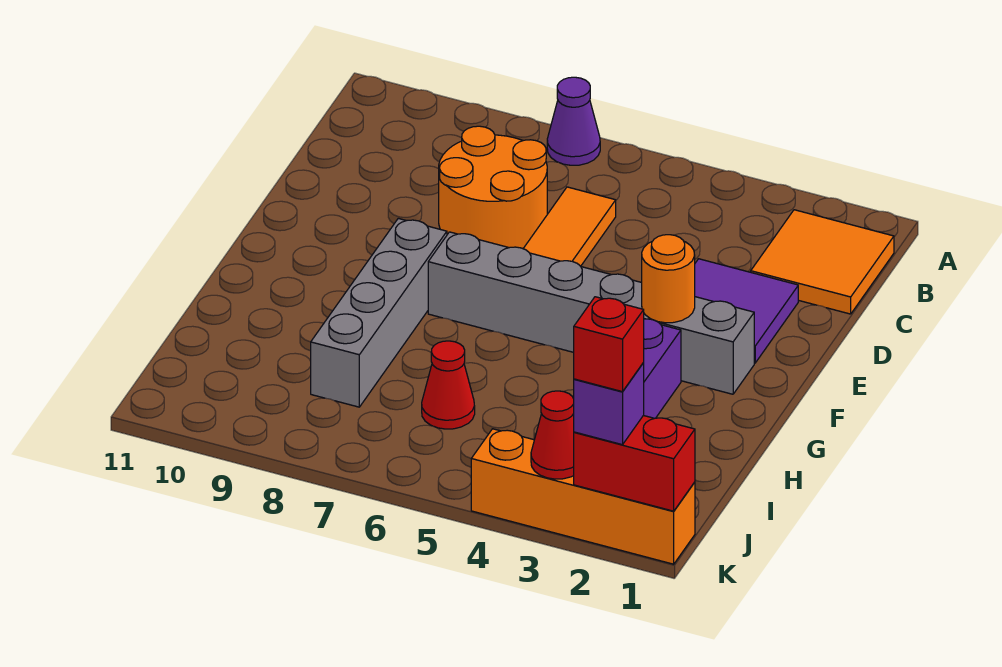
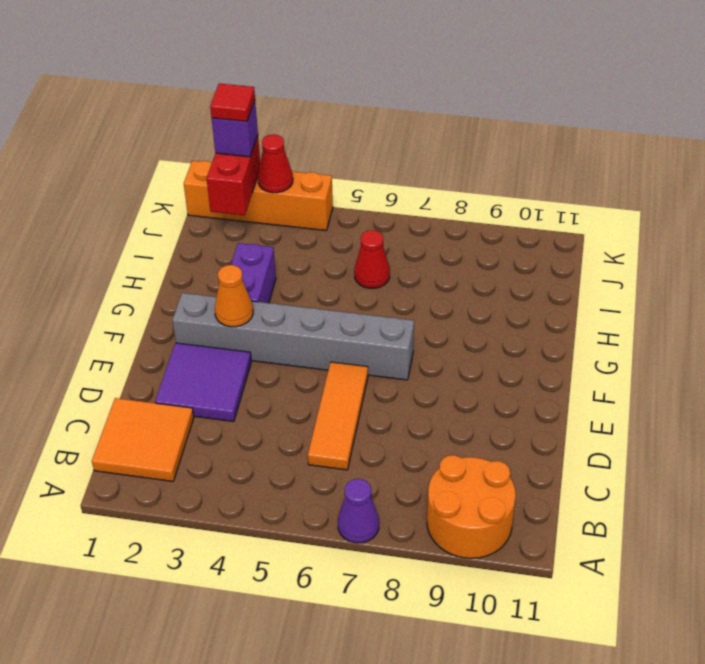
orange 2x2 round brick [439,126,547,249] -> orange 2x2 round brick moved to [427,455,516,558]
orange 1x1 round brick [642,235,695,323] -> orange 1x1 cone [215,265,253,327]
grey 1x4 brick [311,218,447,407] -> none
red 1x2 brick [574,415,695,511] -> red 1x2 brick turned to [206,136,260,215]
red 1x1 brick [574,297,644,392] -> red 1x1 tile [210,84,255,121]

